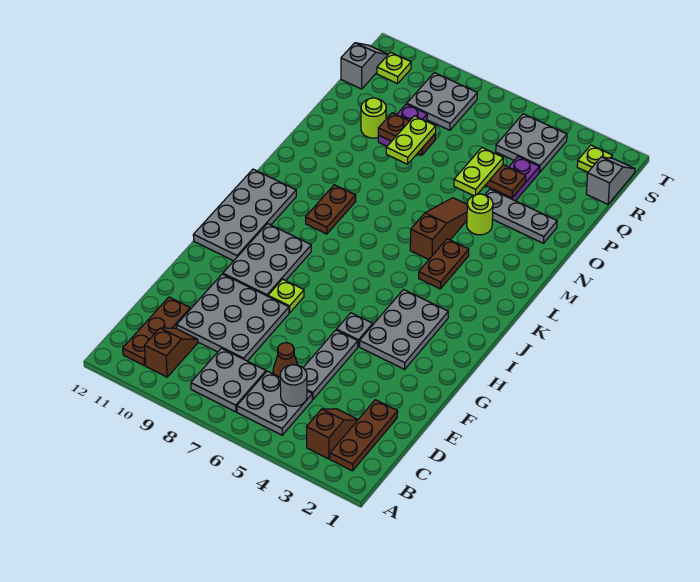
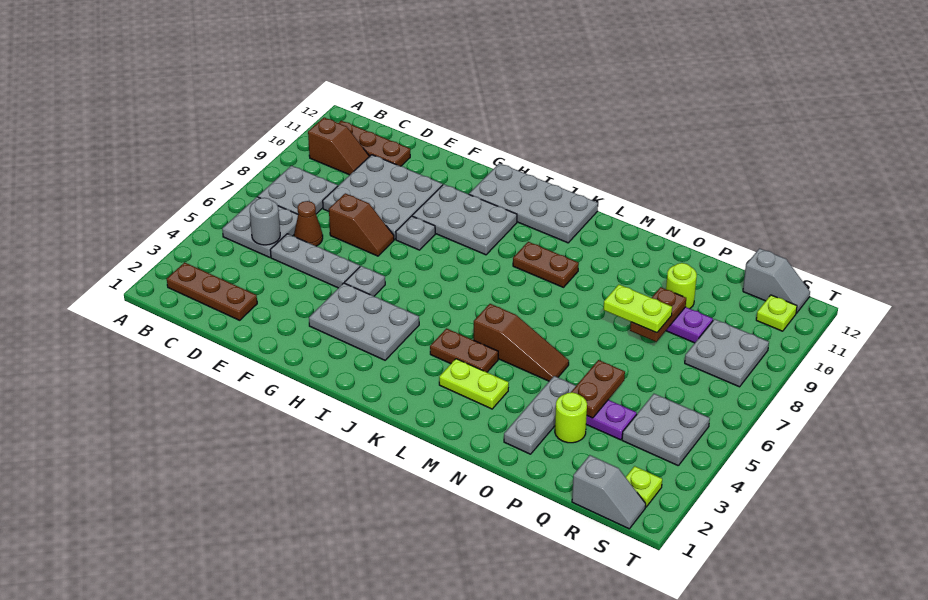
brown 1x2 slope [306,409,358,459] -> brown 1x2 slope moved to [329,193,394,256]
lime 1x1 plate [268,279,304,313] -> grey 1x1 plate [396,216,435,250]
lime 1x1 round brick [467,194,493,235] -> lime 1x1 round brick moved to [555,392,587,443]
lime 1x2 plate [454,148,503,196] -> lime 1x2 plate moved to [439,359,509,409]

